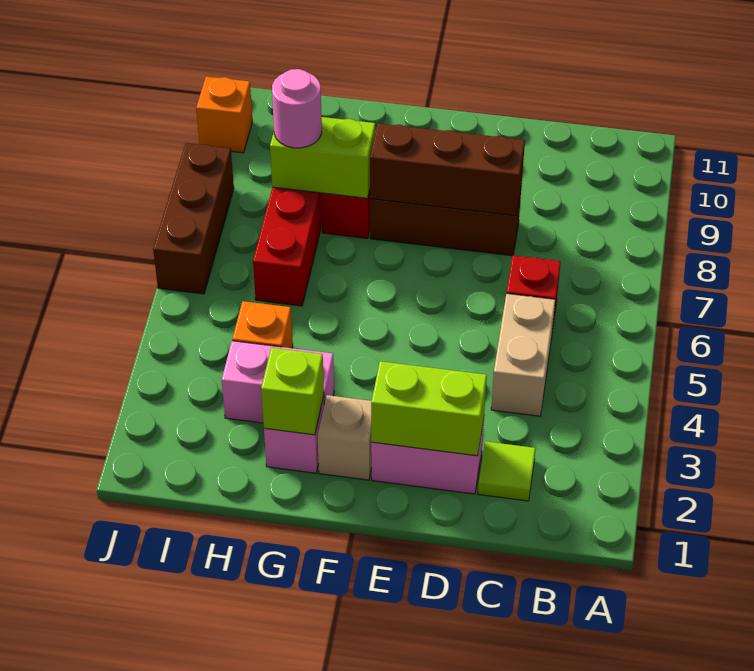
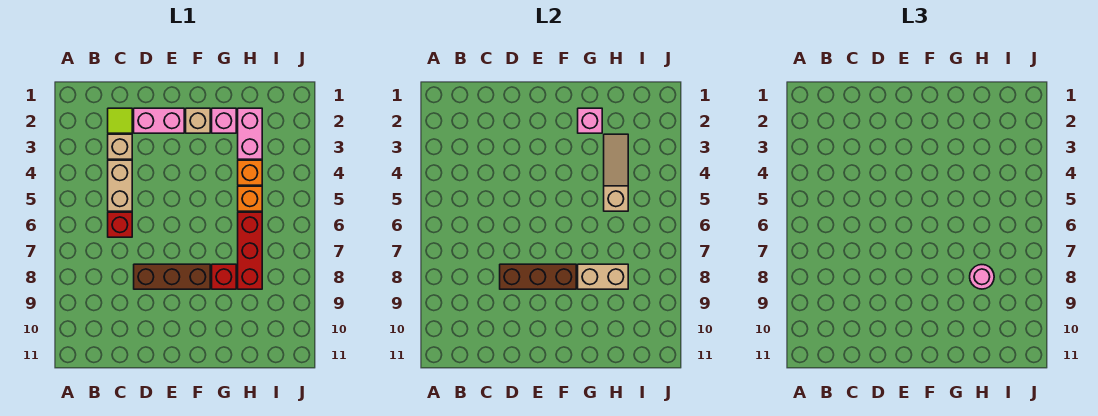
none -> tan 1x1 brick [108,134,132,159]
lime 1x2 brick [371,361,487,456] -> none
lime 1x1 brick [261,348,324,435] -> pink 1x1 brick [578,108,602,133]
pink 1x2 brick [222,341,334,423] -> pink 1x2 brick turned to [238,108,262,159]
lime 1x2 brick [270,117,375,198] -> tan 1x2 brick [578,264,628,289]
none -> tan 1x3 slope [604,134,628,211]
brown 1x3 brick [153,143,234,294] -> none
orange 1x1 brick [196,76,252,153] -> orange 1x1 brick moved to [238,186,262,211]

